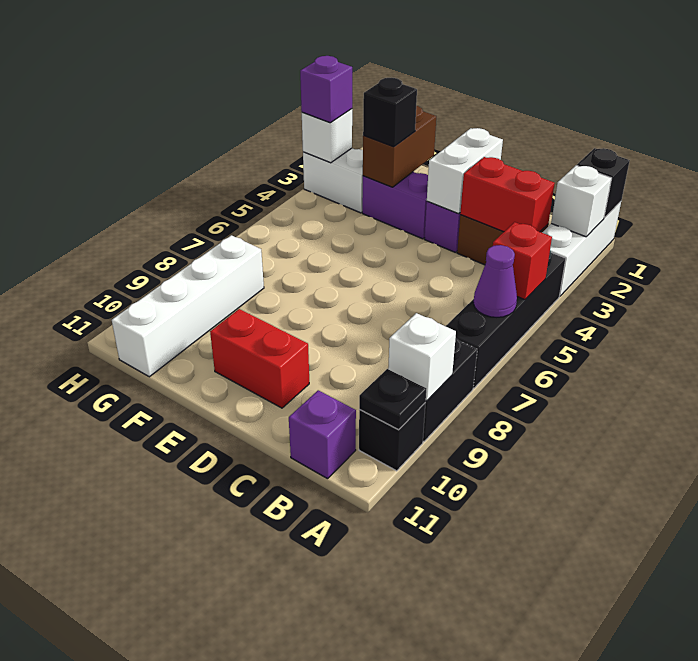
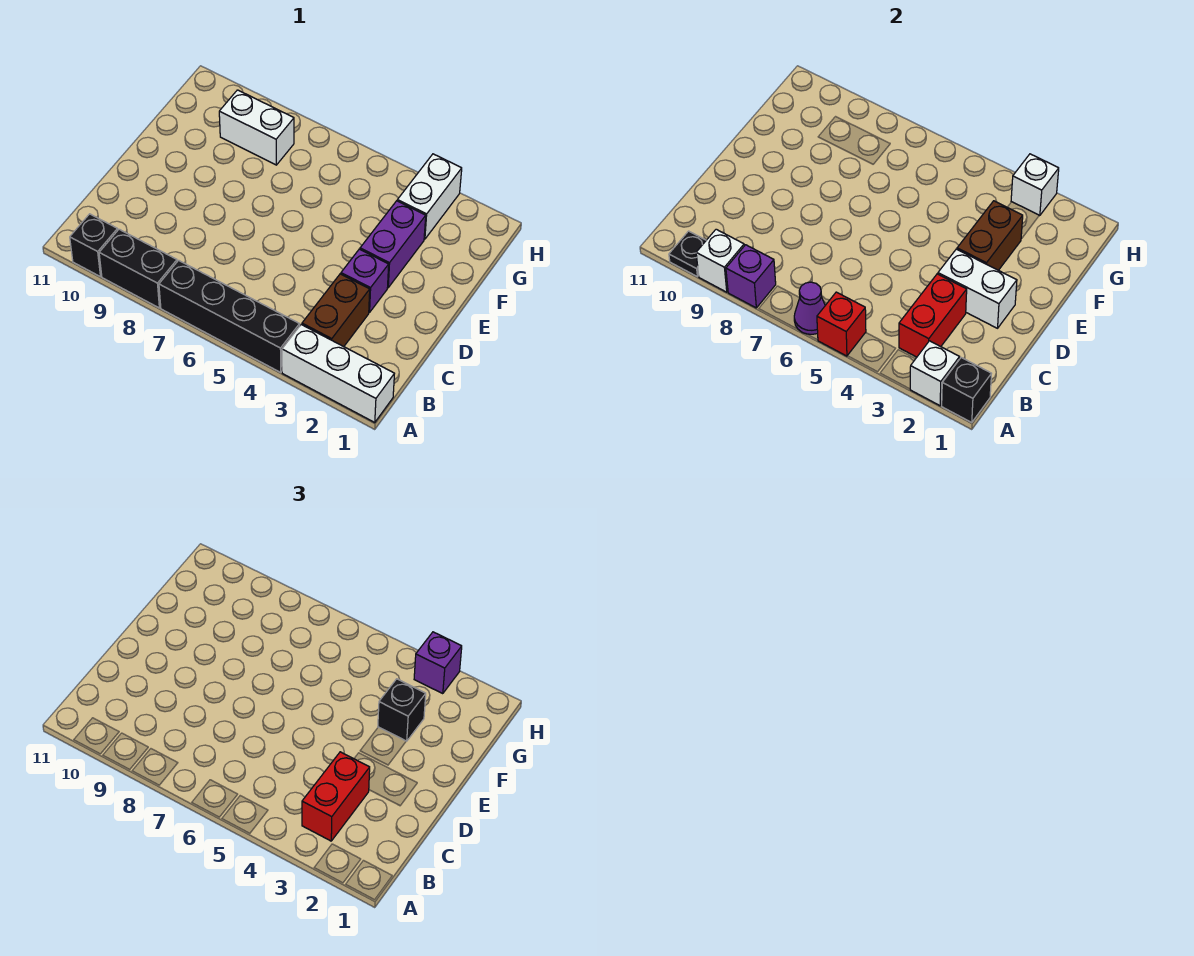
purple 1x1 brick [289,390,356,479] -> purple 1x1 brick moved to [726,245,776,308]
red 1x2 brick [210,309,309,408] -> red 1x2 brick moved to [302,752,370,841]
brown 1x2 brick [363,106,436,187] -> brown 1x2 brick turned to [957,201,1023,270]
white 1x4 brick [112,235,264,377] -> white 1x2 brick [219,90,294,165]

